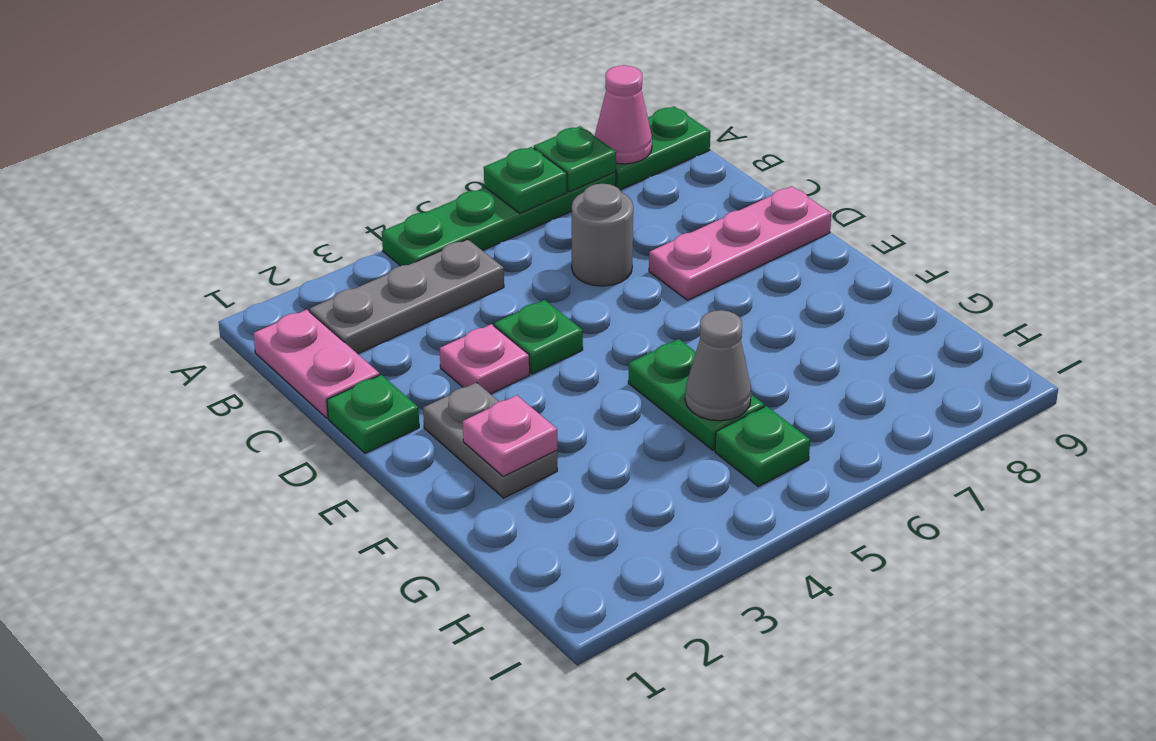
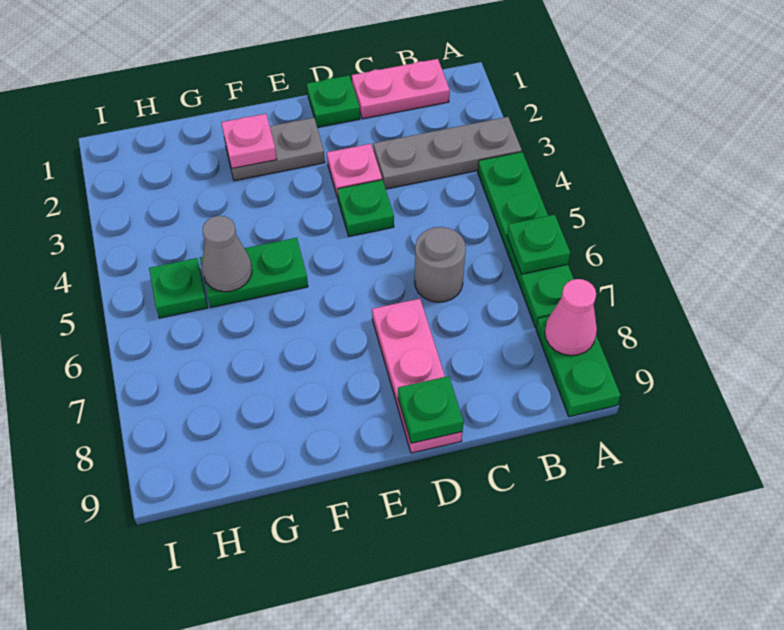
green 1x1 plate [534,126,616,192] -> green 1x1 plate moved to [398,376,463,443]
grey 1x3 plate [310,239,504,354] -> grey 1x3 plate turned to [373,117,522,189]

